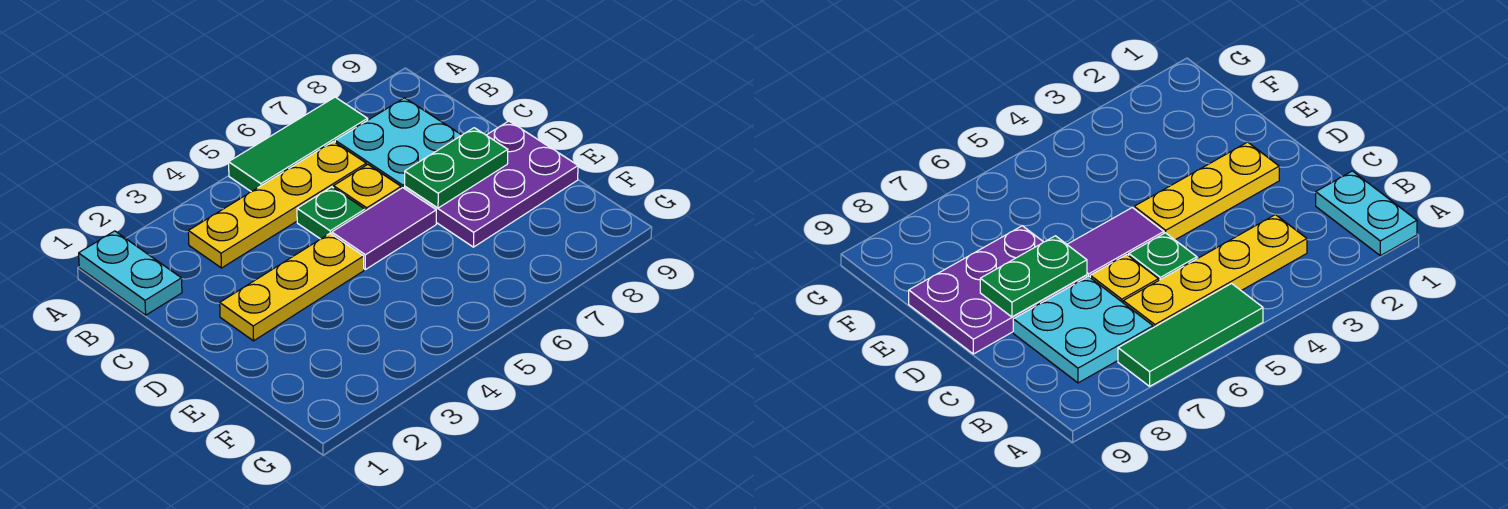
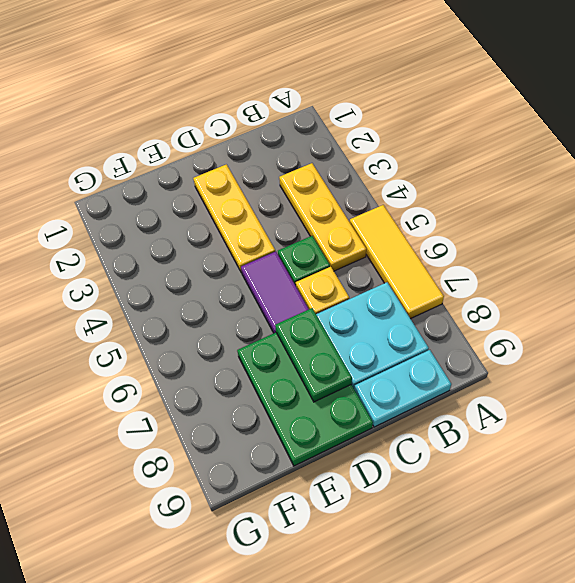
cyan 1x2 plate [79,231,182,315] -> cyan 1x2 plate moved to [354,350,451,427]
green 1x3 tile [229,97,368,192] -> yellow 1x3 tile [350,205,444,319]
yellow 1x4 plate [188,142,366,268] -> yellow 1x3 plate [279,163,366,271]
purple 2x3 plate [405,121,578,247] -> green 2x3 plate [237,333,373,466]

